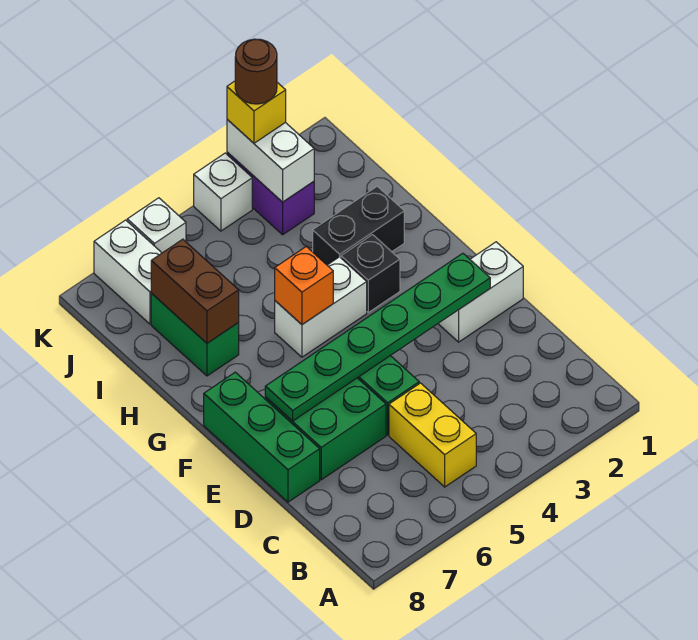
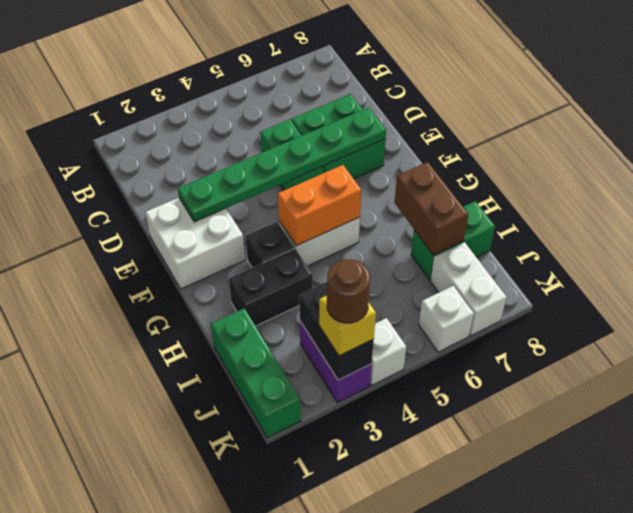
yellow 1x2 brick [389,383,476,487] -> none
green 1x3 brick [204,372,320,502] -> green 1x3 brick moved to [211,308,301,438]
white 1x2 brick [438,242,523,342] -> white 2x2 brick [145,198,245,289]
orange 1x1 brick [275,247,333,324] -> orange 1x2 brick [278,165,361,246]
green 1x2 brick [151,293,239,376] -> green 1x2 brick turned to [411,201,495,280]
white 1x2 brick [227,119,314,202] -> black 1x2 brick [299,282,374,380]

